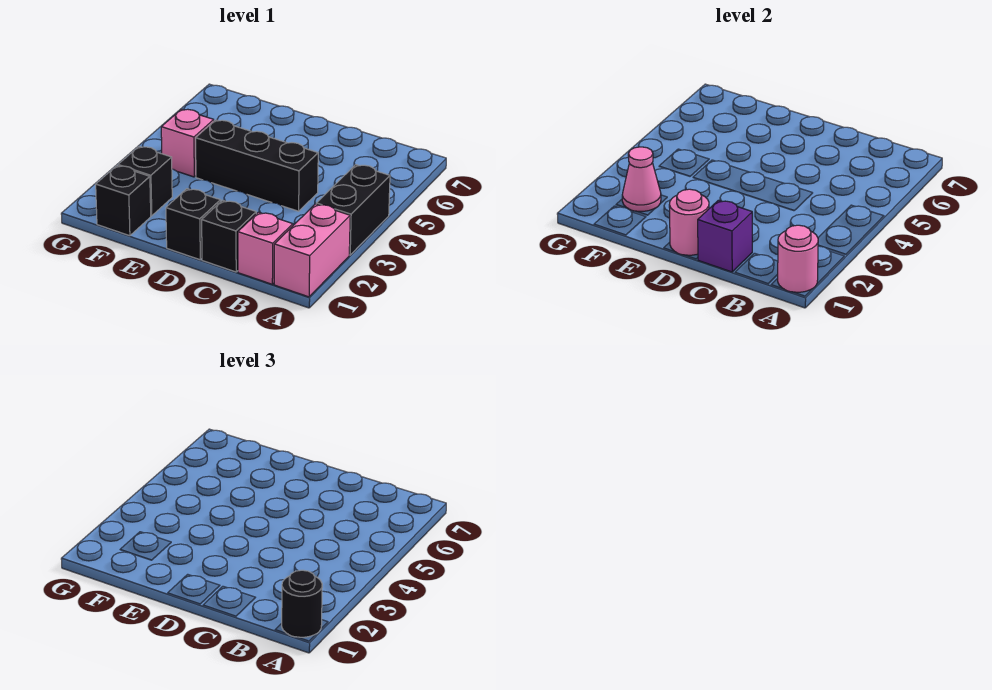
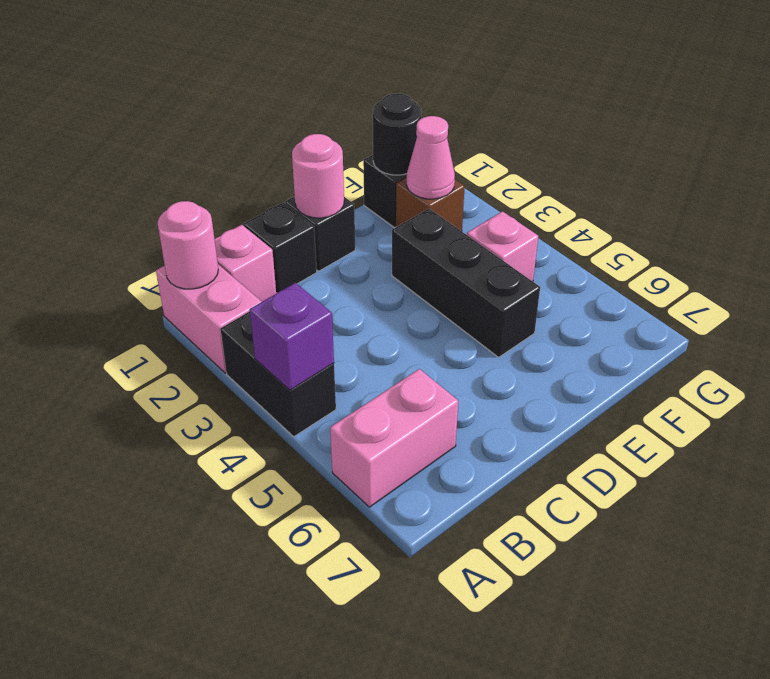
black 1x1 round brick [282,570,322,637] -> black 1x1 round brick moved to [373,93,421,175]
none -> pink 1x2 brick [330,369,458,507]
purple 1x1 brick [698,200,752,272] -> purple 1x1 brick moved to [250,283,334,390]
black 1x3 brick [196,120,318,211] -> black 1x3 brick turned to [392,209,540,357]
black 1x1 brick [118,147,172,216] -> brown 1x1 brick [396,177,465,231]

